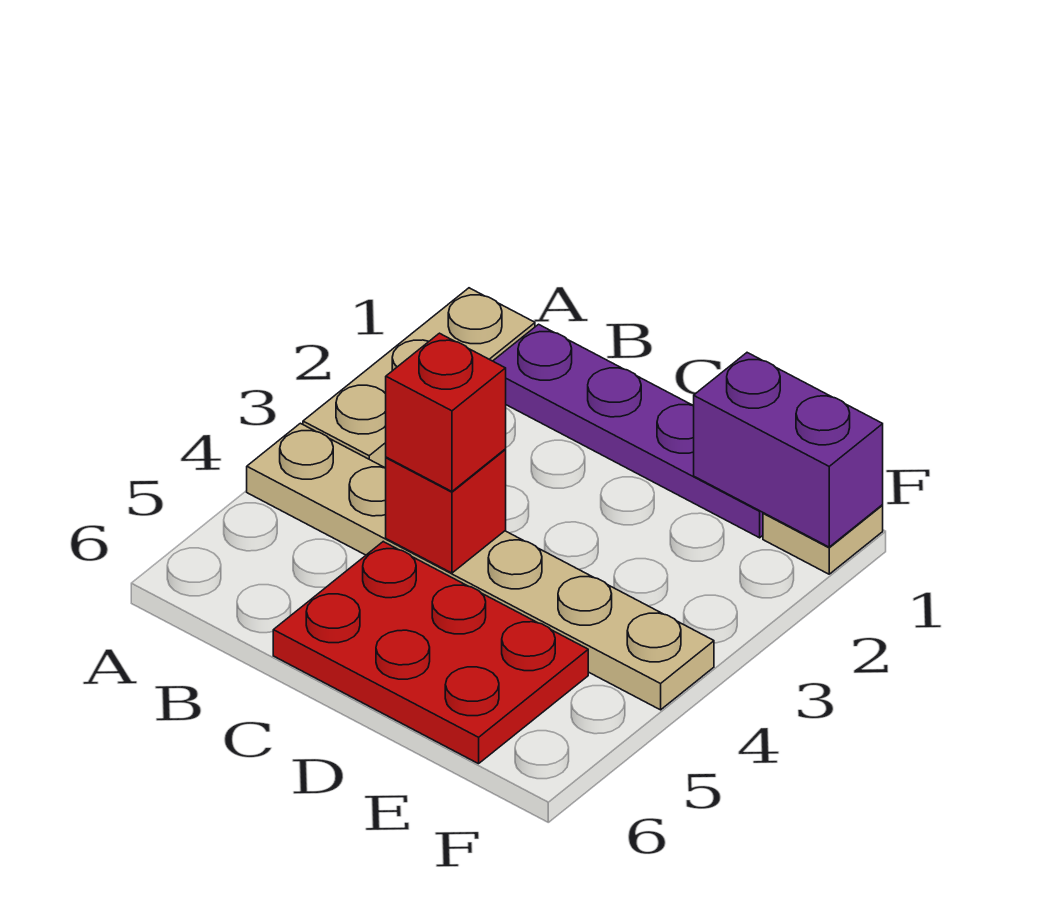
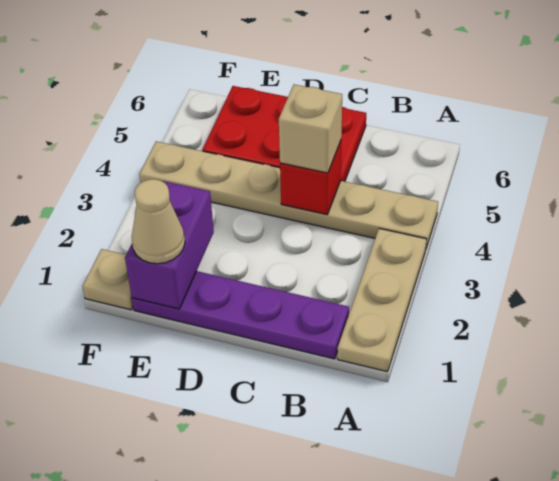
red 1x1 brick [386,333,506,491] -> tan 1x1 brick [279,84,342,173]
purple 1x2 brick [694,353,883,547] -> purple 1x2 brick turned to [125,181,214,309]
none -> tan 1x1 cone [132,179,185,264]

